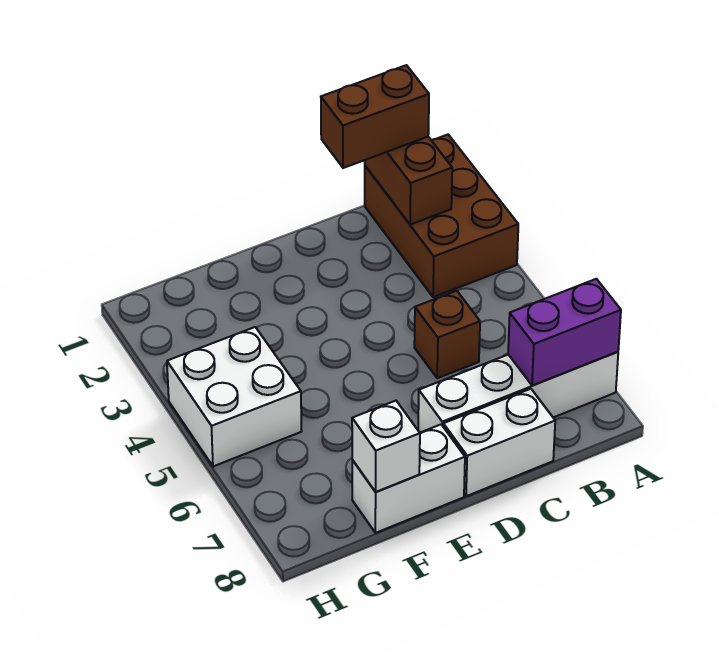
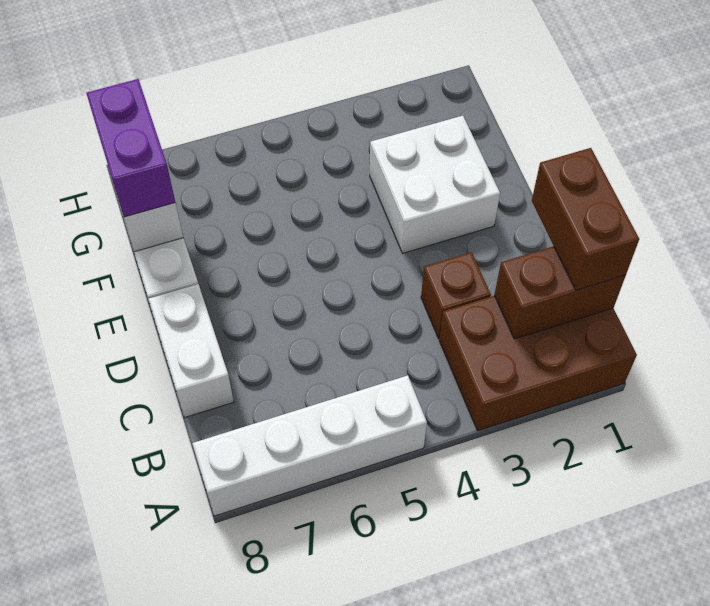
white 1x4 brick [418,352,618,432] -> white 1x4 brick turned to [192,375,427,516]
purple 1x2 brick [508,279,621,385] -> purple 1x2 brick moved to [86,79,175,217]
brown 1x1 brick [414,291,480,378] -> brown 1x1 brick moved to [421,252,491,339]
white 2x2 brick [167,327,302,466] -> white 2x2 brick moved to [370,116,500,253]

